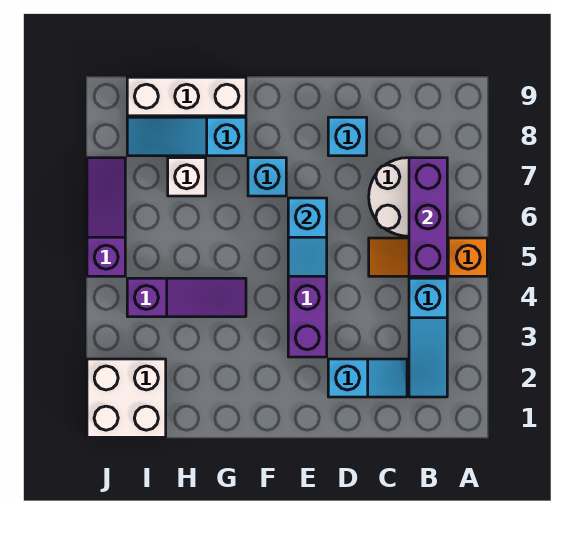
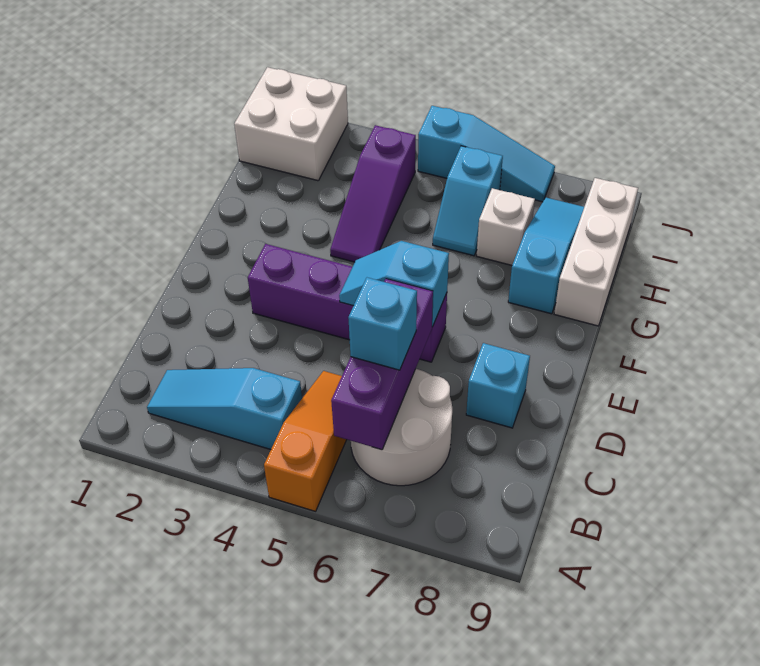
purple 1x3 brick [409,158,447,276] -> purple 1x3 brick turned to [331,279,433,450]
cyan 1x2 slope [328,359,407,397] -> cyan 1x2 slope moved to [433,146,503,256]
cyan 1x1 brick [248,158,286,196] -> cyan 1x1 brick moved to [348,278,417,370]
purple 1x3 slope [87,158,125,276] -> cyan 1x3 slope [418,106,555,202]

